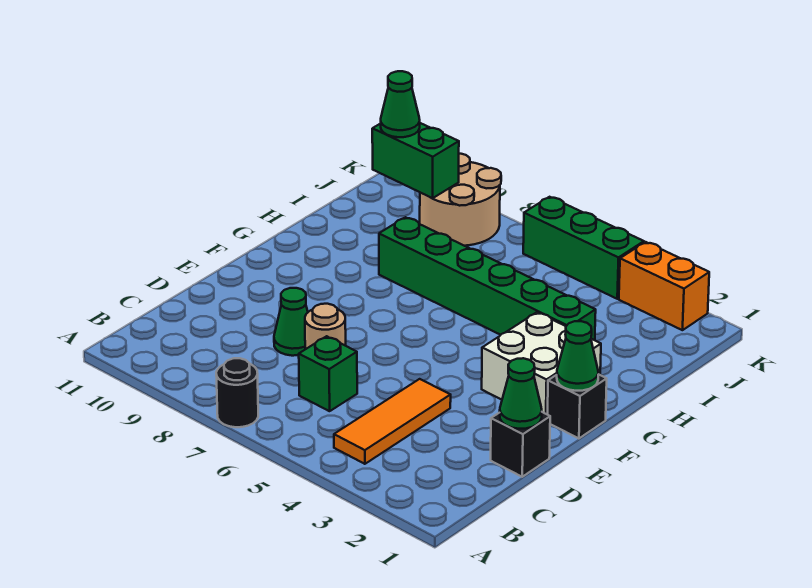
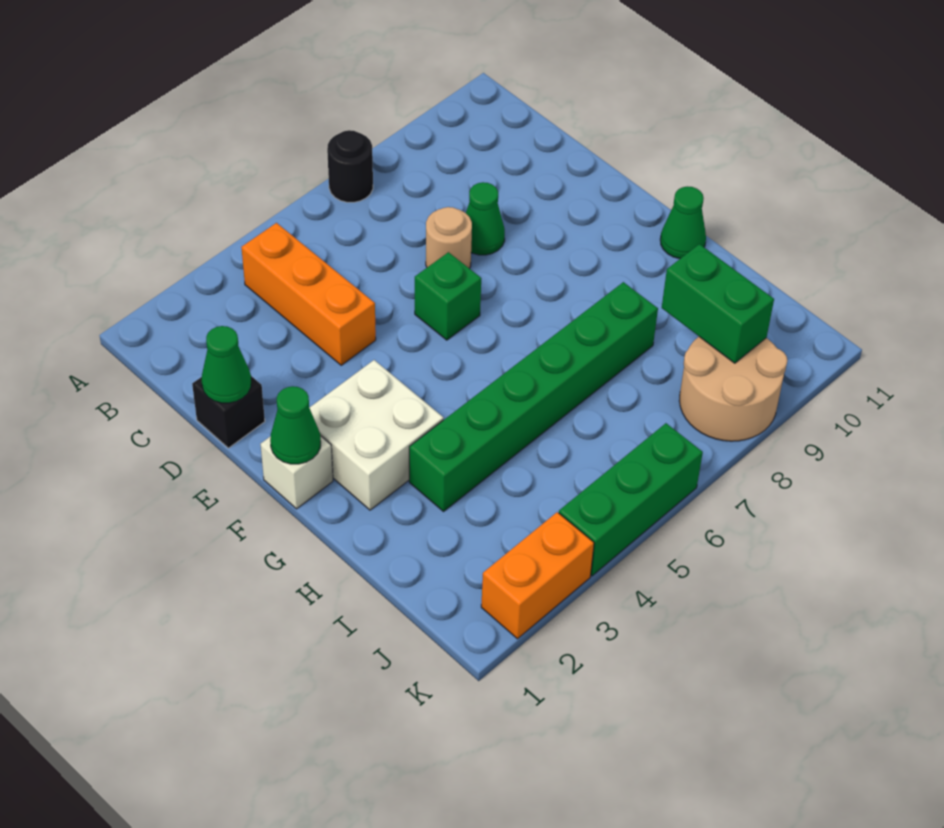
orange 1x3 tile [334,379,451,464] -> orange 1x3 brick [241,223,376,365]
green 1x1 brick [299,336,357,411] -> green 1x1 brick moved to [415,252,481,340]
black 1x1 brick [547,374,607,438] -> white 1x1 brick [261,436,333,509]
green 1x2 brick [372,123,459,198] -> green 1x2 brick turned to [662,244,774,363]
green 1x1 cone [381,71,420,137] -> green 1x1 cone moved to [660,186,706,259]

